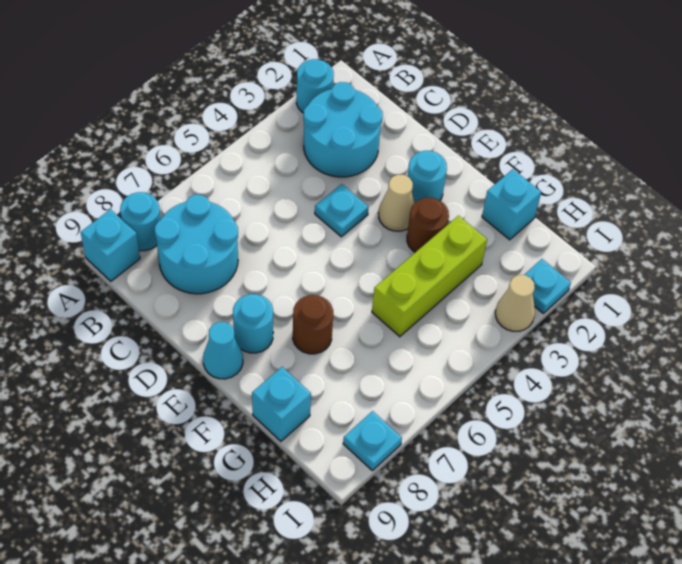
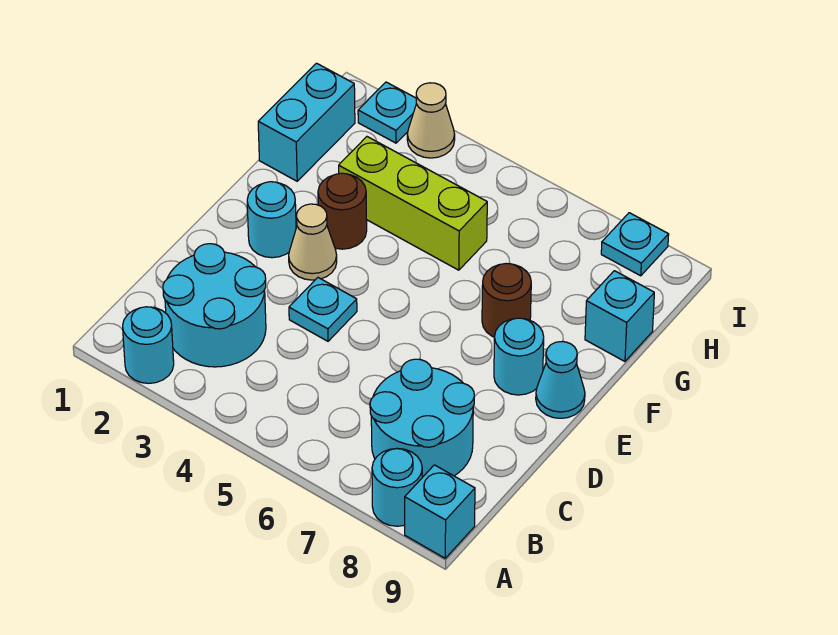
cyan 1x1 brick [482,169,541,240] -> cyan 1x2 brick [258,63,355,181]

